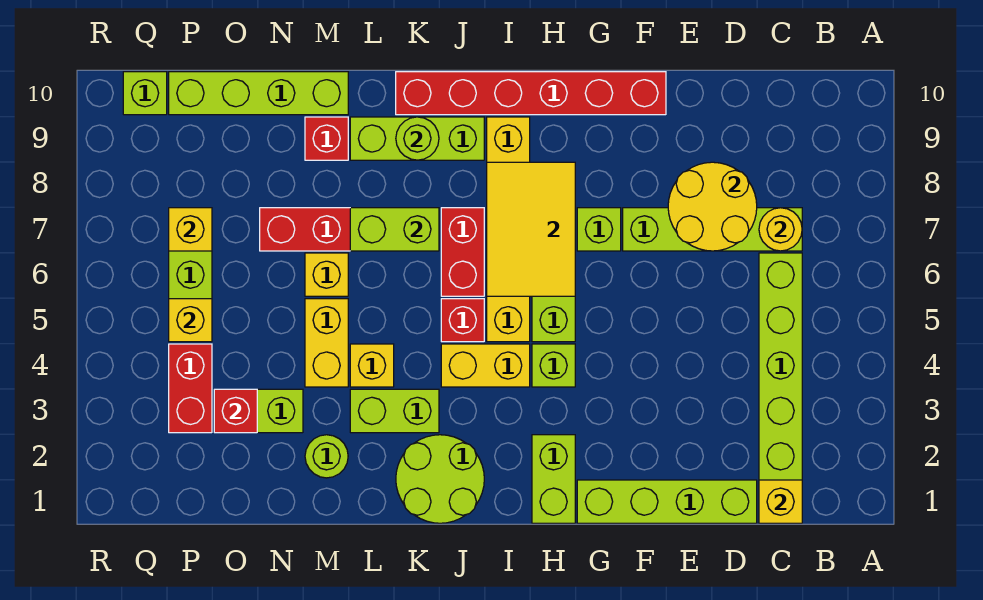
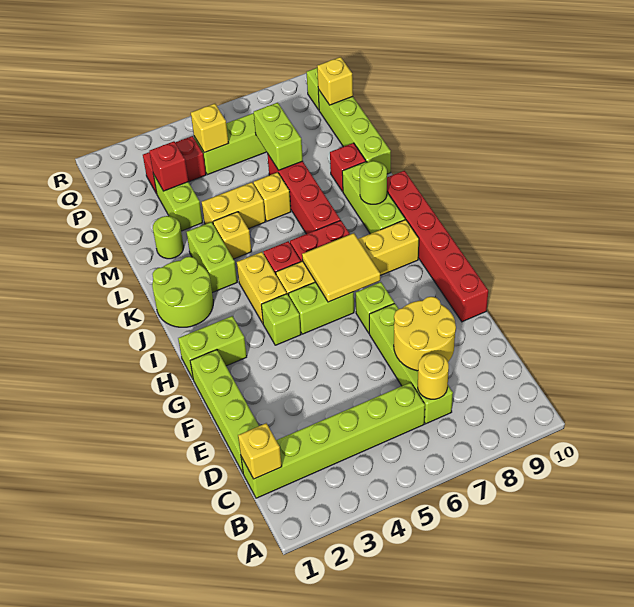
yellow 2x3 tile [487,162,575,296] -> yellow 2x2 tile [302,233,380,302]
lime 1x2 brick [350,208,439,251] -> lime 1x2 brick moved to [254,103,303,170]
yellow 1x1 brick [169,208,212,251] -> yellow 1x1 brick moved to [317,57,353,105]

